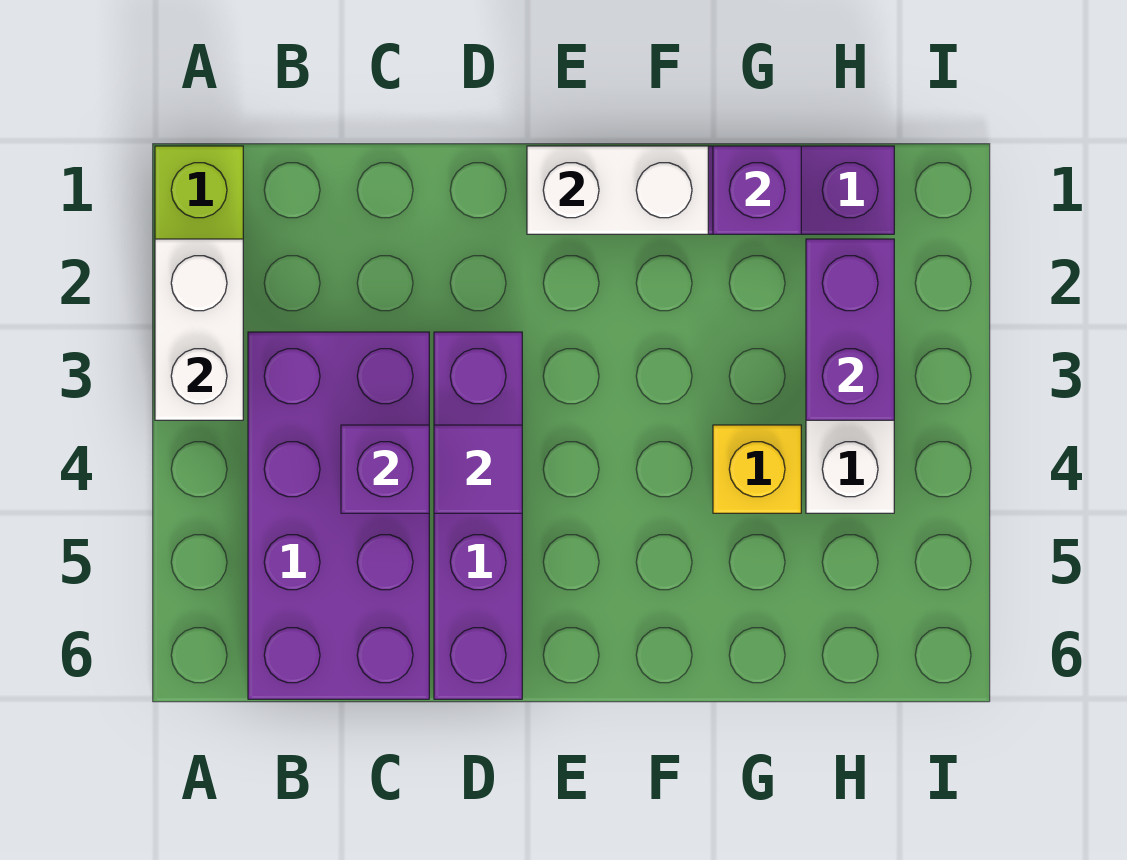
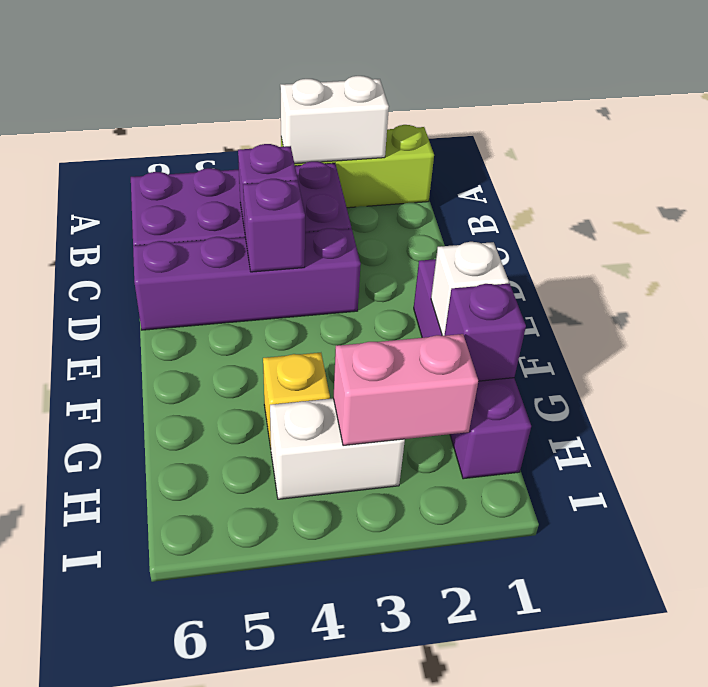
purple 1x1 tile [434,425,522,513] -> purple 1x1 brick [243,179,305,272]
white 1x2 brick [527,146,708,234] -> white 1x1 brick [431,242,509,336]
purple 1x2 brick [806,239,894,420] -> pink 1x2 brick [333,334,478,446]

